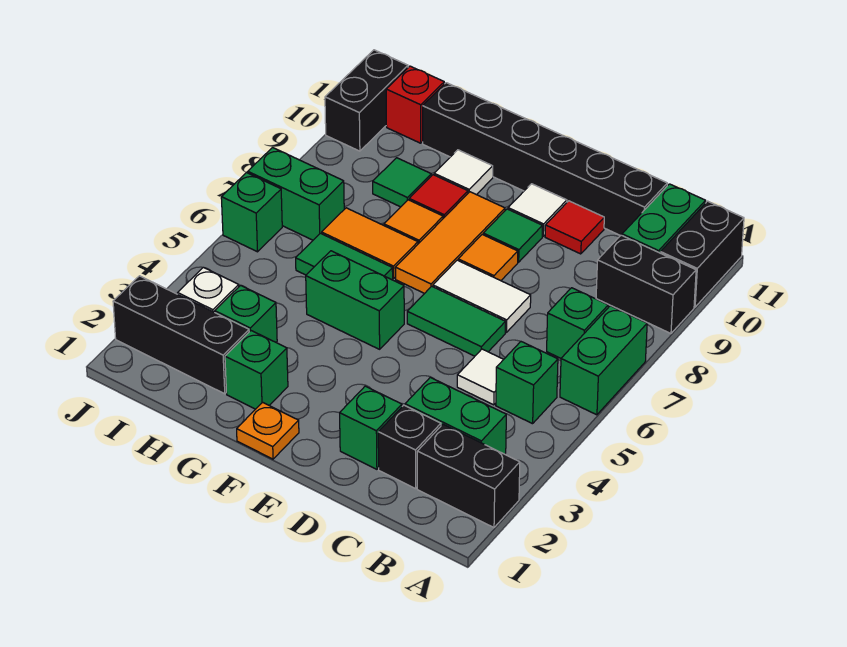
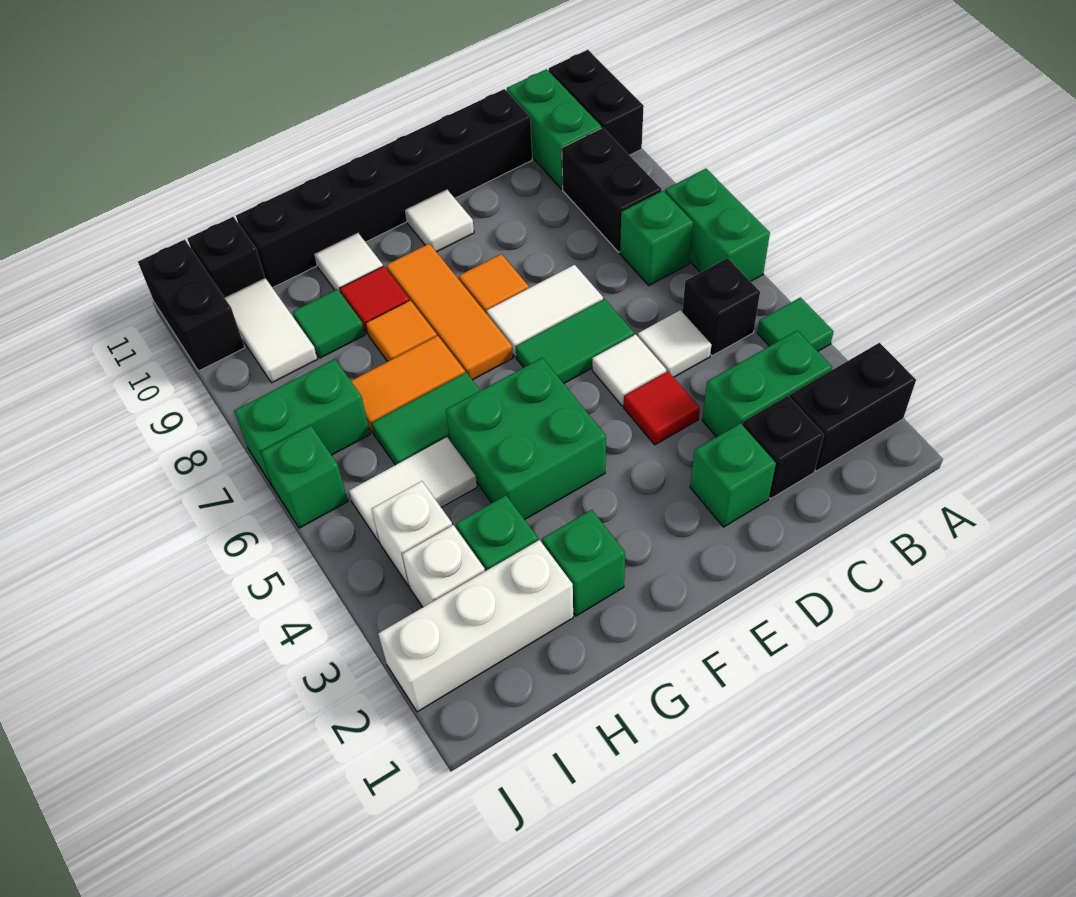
black 1x2 brick [596,235,696,333] -> black 1x2 brick turned to [562,128,662,252]
green 1x1 brick [496,342,558,424] -> black 1x1 brick [682,258,760,356]
none -> white 1x1 tile [592,334,666,406]
red 1x1 tile [545,201,604,254] -> red 1x1 tile moved to [624,371,700,445]
green 1x1 tile [483,209,542,262] -> green 1x1 tile moved to [757,298,834,351]
orange 1x1 plate [237,402,299,459] -> none
green 1x2 brick [306,251,404,349] -> green 2x2 brick [446,358,606,520]
black 1x3 brick [113,276,249,394] -> white 1x3 brick [378,540,573,712]
none -> white 1x2 tile [349,437,477,542]
none -> white 1x1 brick [372,481,452,586]
none -> white 1x2 tile [225,278,317,383]
red 1x1 brick [386,66,444,143] -> black 1x1 brick [187,217,265,298]

